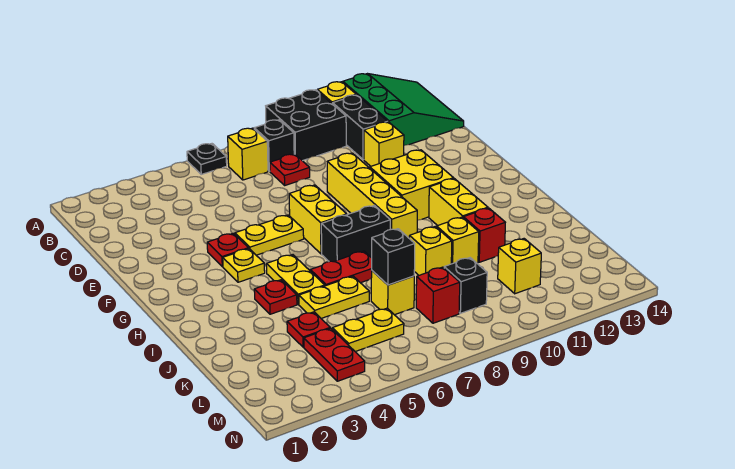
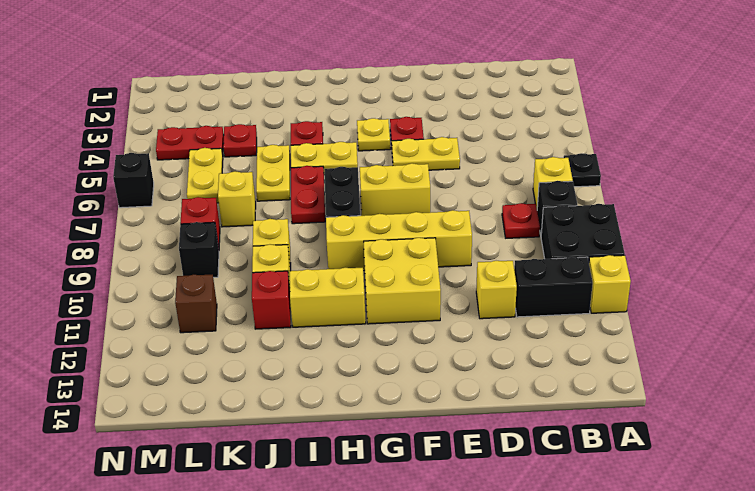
green 3x3 slope [343,74,464,145] -> none
yellow 1x2 plate [235,215,304,255] -> yellow 1x2 plate turned to [392,137,460,170]
black 1x1 brick [372,229,415,285] -> black 1x1 brick moved to [113,153,154,208]
yellow 1x1 brick [498,239,541,294] -> brown 1x1 brick [175,275,217,333]

